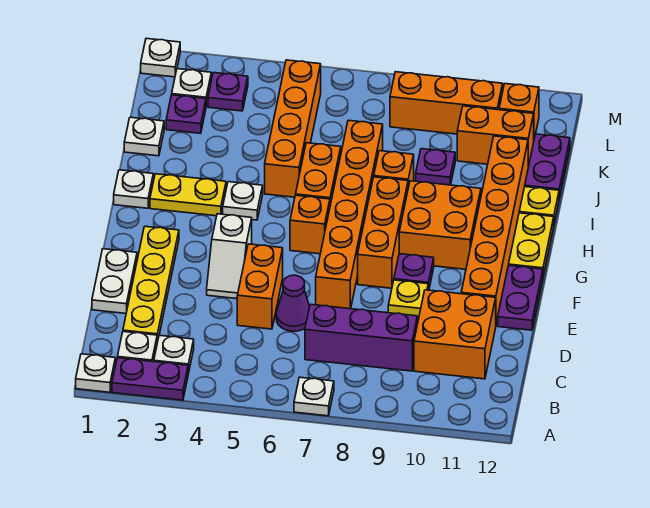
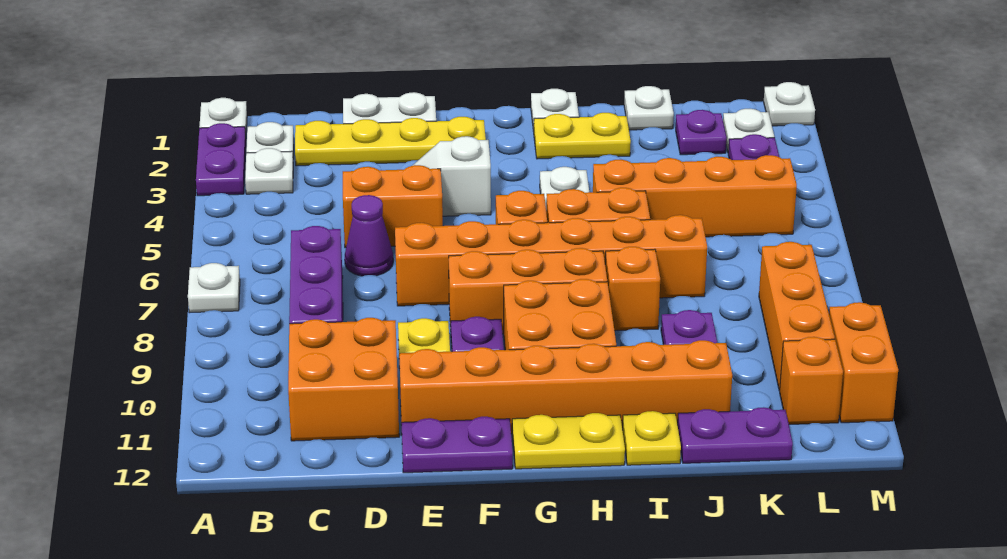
yellow 1x2 plate [150,174,226,216] -> yellow 1x2 plate turned to [534,113,631,159]
orange 1x2 brick [457,106,534,167] -> orange 1x2 brick moved to [829,302,898,423]

